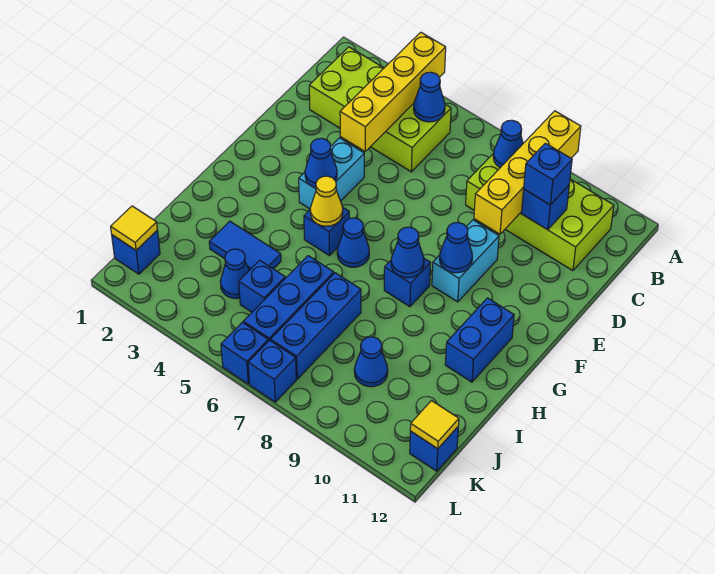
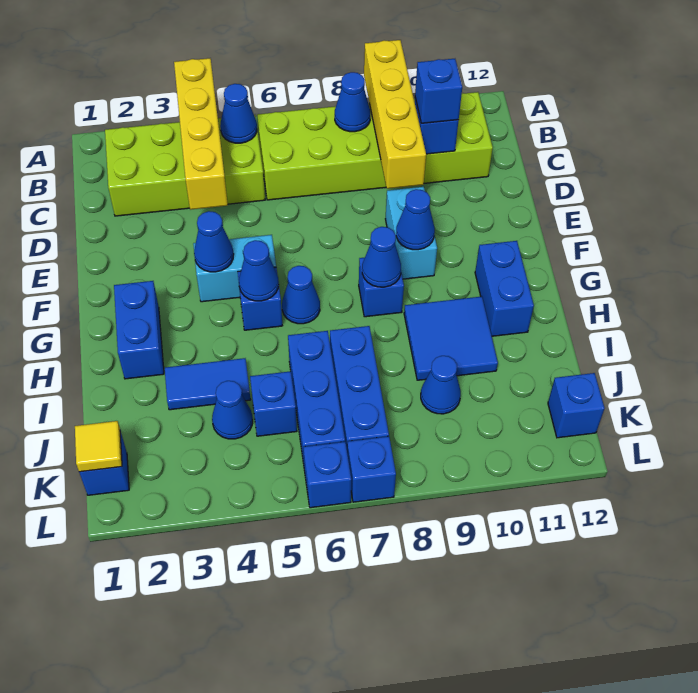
lime 2x4 brick [466,153,614,271] -> lime 2x6 brick [257,92,493,200]
cyan 1x2 brick [299,138,364,209] -> cyan 1x2 brick turned to [193,235,276,302]
none -> blue 1x2 brick [114,281,164,379]
yellow 1x1 cone [310,176,343,226] -> blue 1x1 cone [239,240,279,301]
none -> blue 2x2 tile [404,297,498,380]
yellow 1x1 tile [410,401,459,449] -> none

